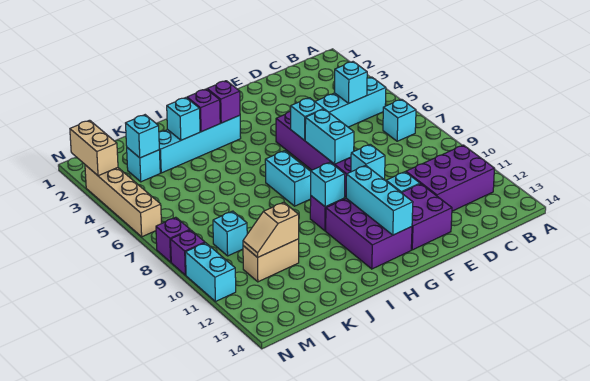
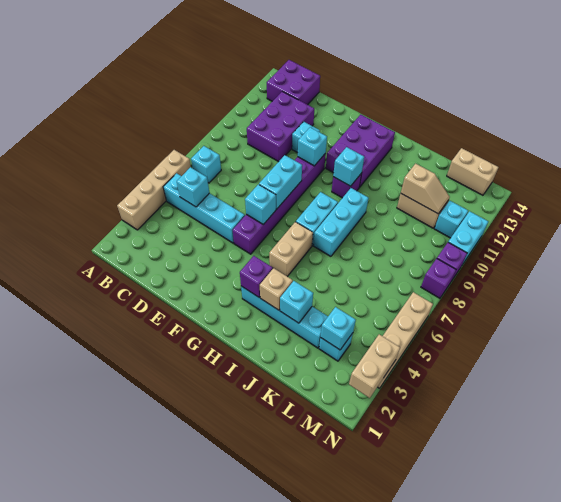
none -> tan 1x4 brick [117,150,191,230]
purple 2x3 brick [406,145,494,211] -> purple 2x3 brick turned to [247,91,314,162]
purple 2x2 brick [402,184,452,250] -> purple 2x2 brick moved to [267,60,320,105]
cyan 1x3 brick [346,165,413,235] -> cyan 1x3 brick moved to [313,188,369,256]
none -> tan 1x2 brick [269,222,313,277]
purple 1x1 brick [187,89,220,132] -> tan 1x1 brick [260,268,293,310]
cyan 1x1 brick [213,211,247,256] -> cyan 1x1 brick moved to [434,201,468,238]
none -> tan 1x2 brick [447,148,499,195]

